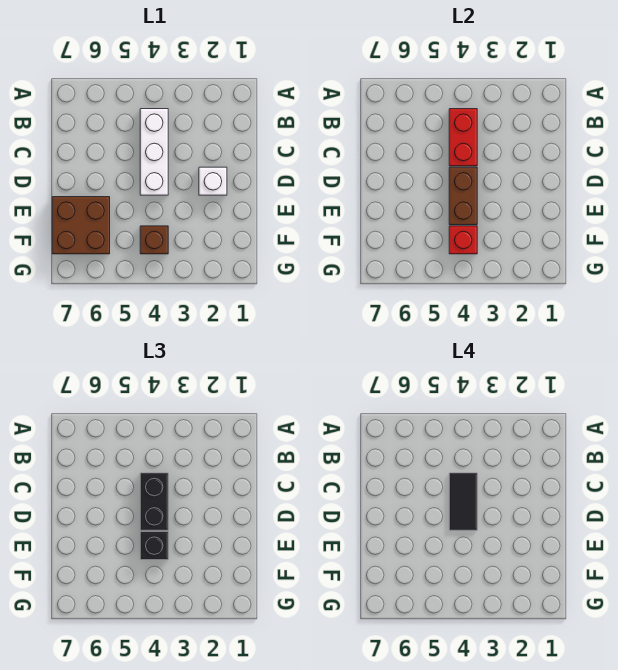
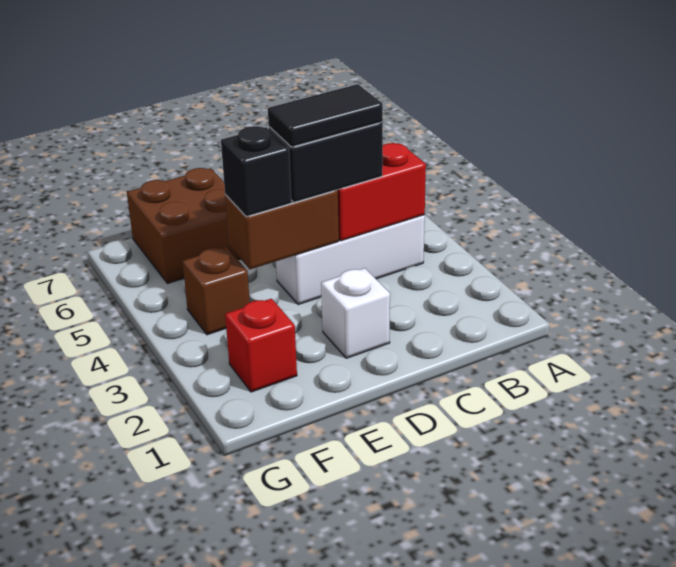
red 1x1 brick [449,226,477,254] -> red 1x1 brick moved to [225,299,297,392]

